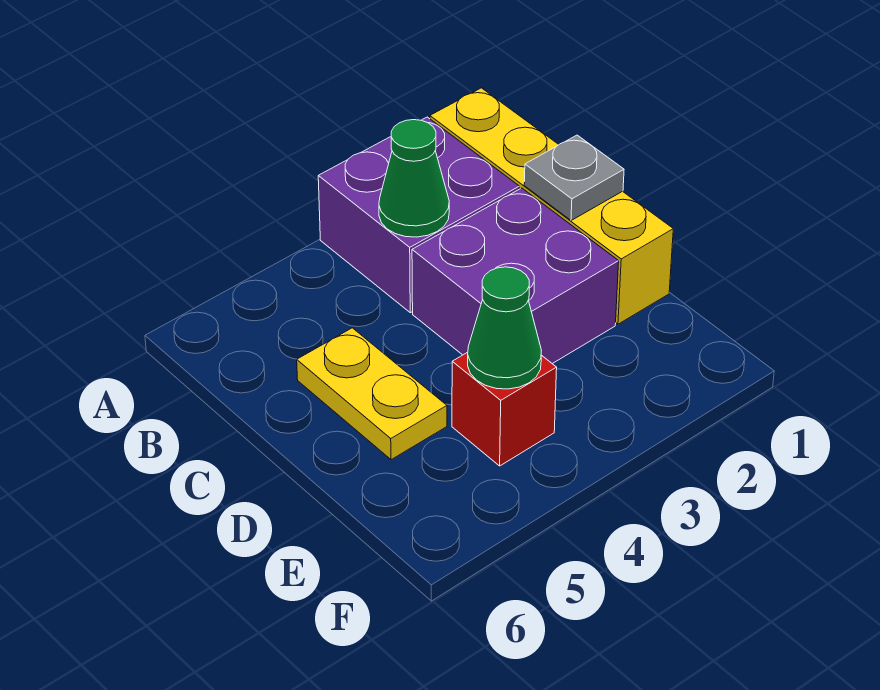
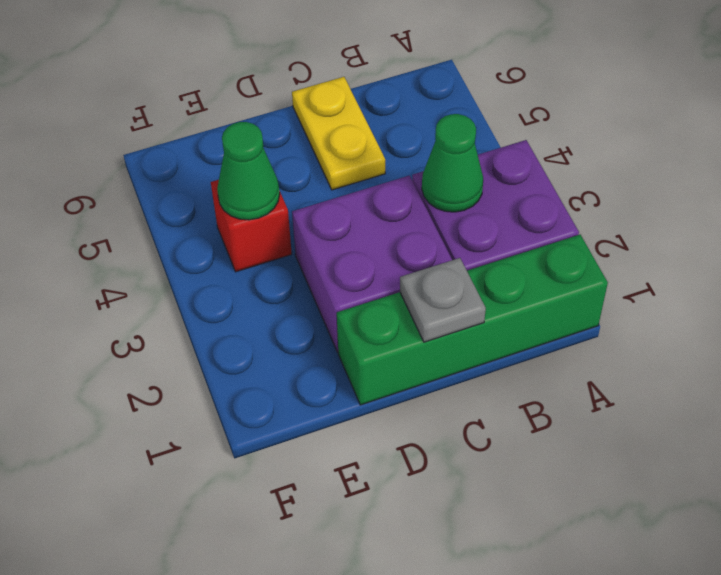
yellow 1x4 brick [430,88,673,324] -> green 1x4 brick [337,235,608,405]
yellow 1x2 plate [297,328,447,460] -> yellow 1x2 plate turned to [292,77,385,190]

